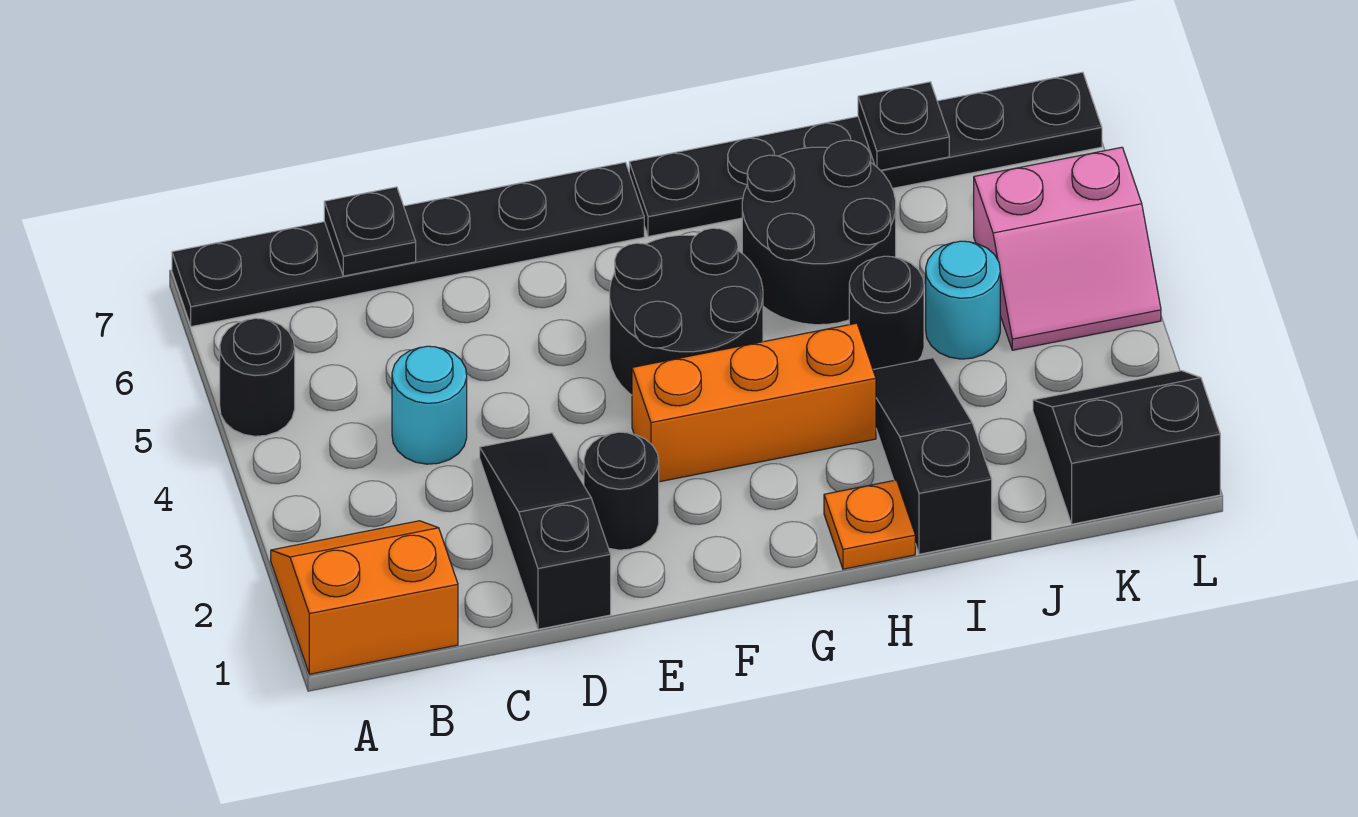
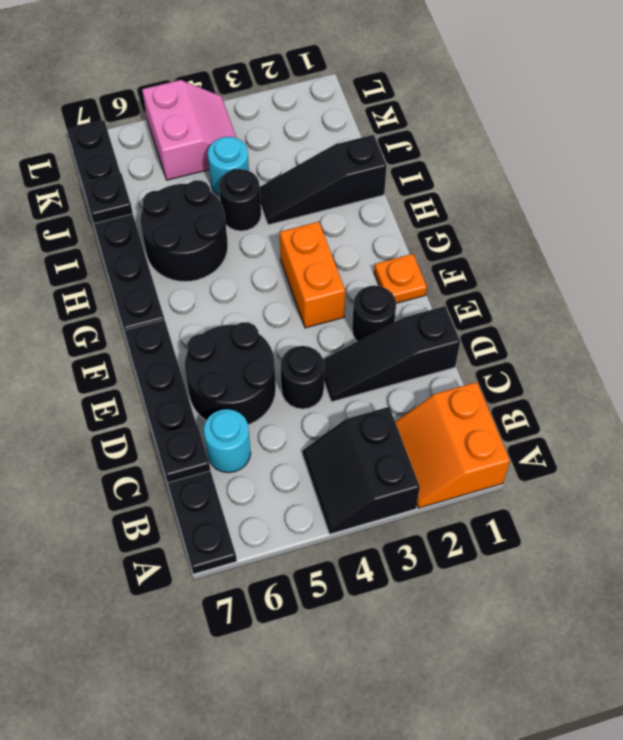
black 1x1 round brick [220,318,295,436] -> black 1x1 round brick moved to [280,346,324,409]
cyan 1x1 round brick [392,346,467,464] -> cyan 1x1 round brick moved to [204,409,251,473]
orange 1x3 brick [632,323,876,482] -> orange 1x2 brick [280,222,345,328]
black 2x2 round brick [610,228,763,395] -> black 2x2 round brick moved to [185,322,276,425]
orange 1x1 plate [824,480,915,569] -> orange 1x1 plate moved to [374,254,427,303]
black 2x2 slope [1033,371,1220,524] -> black 2x2 slope moved to [302,407,420,534]

